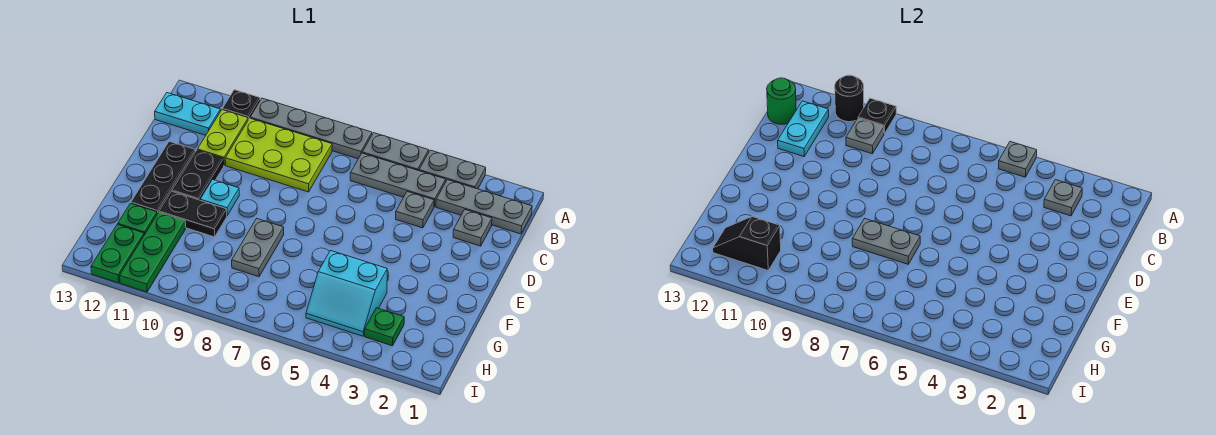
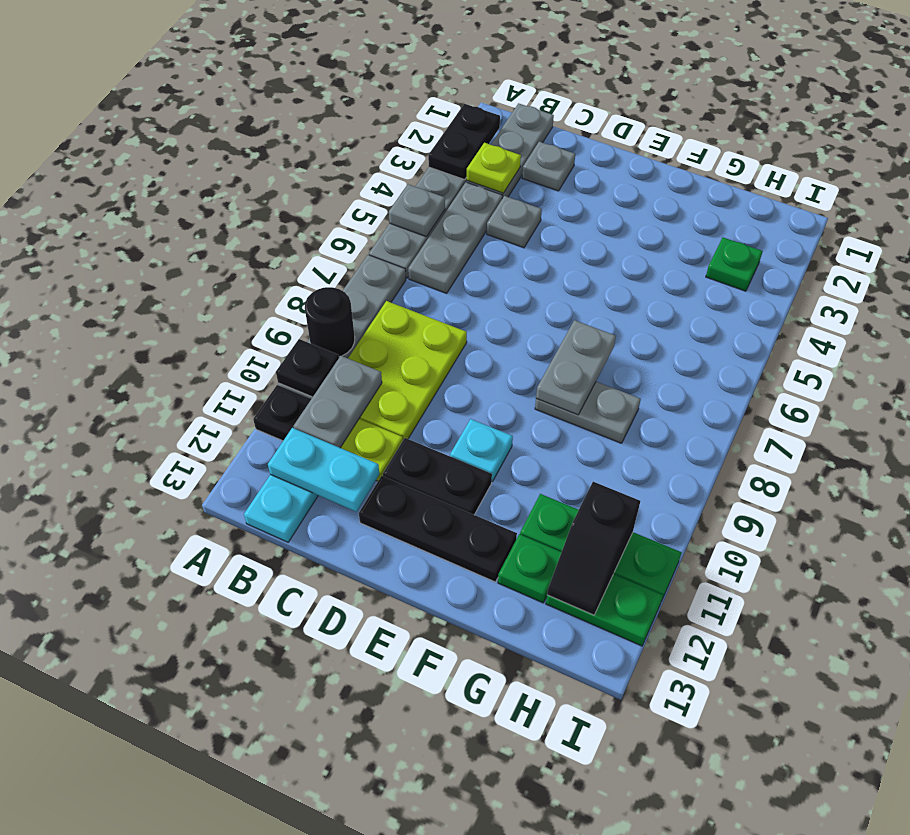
black 1x1 round brick [835,75,864,122] -> black 1x1 round brick moved to [305,287,355,357]
grey 1x1 plate [1044,180,1082,216] -> lime 1x1 plate [466,143,521,193]
grey 1x1 plate [846,118,884,154] -> grey 1x2 plate [293,356,382,448]
green 1x1 round brick [767,78,796,124] -> none
black 1x2 plate [159,191,227,237] -> black 1x2 plate moved to [428,104,500,180]
cyan 2x2 slope [306,251,387,336] -> none

